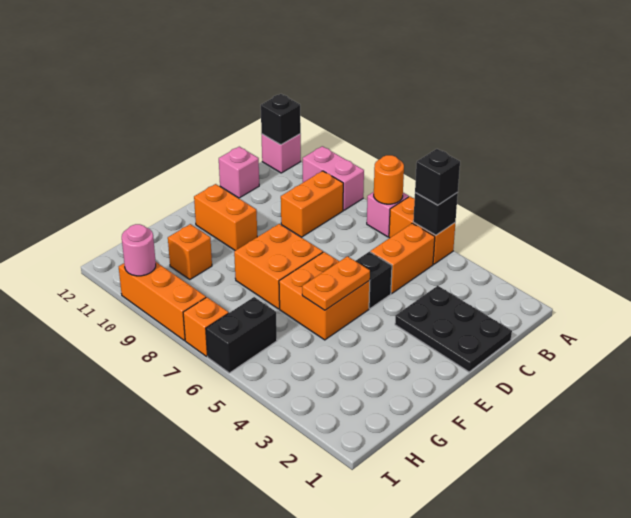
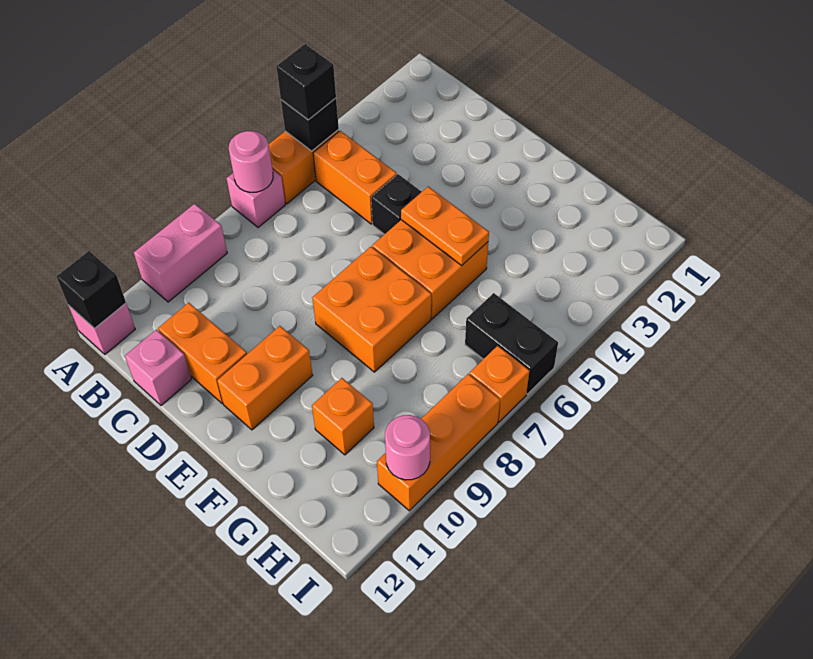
orange 1x1 round brick [374,155,404,204] -> pink 1x1 round brick [229,131,273,192]
orange 1x2 brick [281,171,343,237] -> orange 1x2 brick moved to [158,303,247,404]
black 2x3 plate [395,286,512,372] -> none

